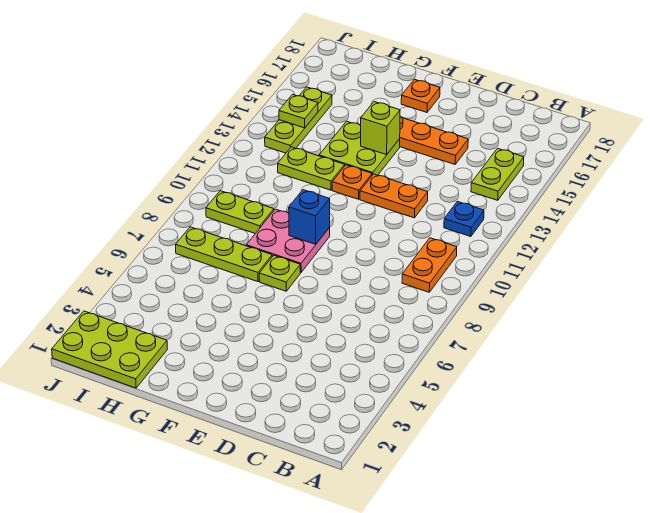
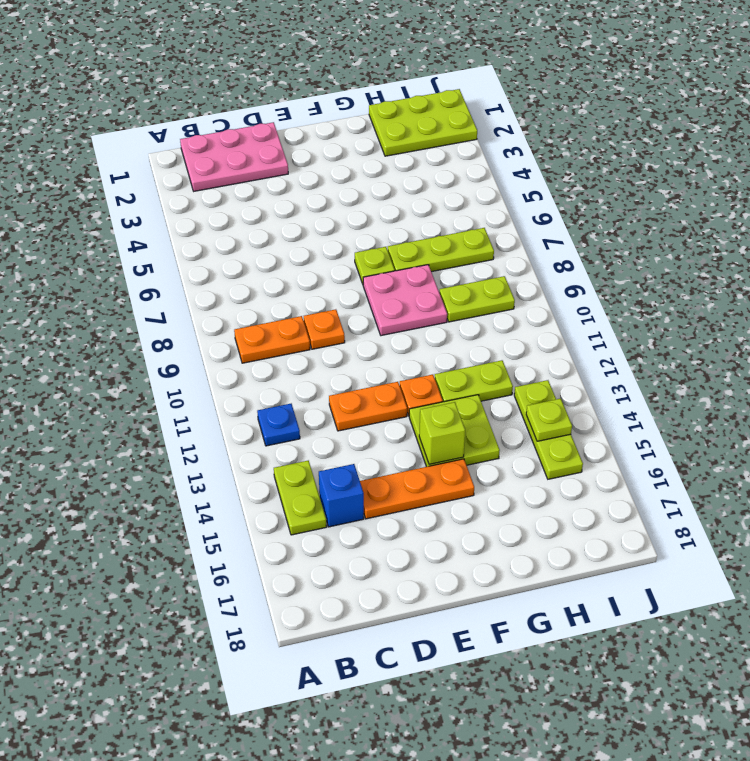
none -> pink 2x3 plate [180,122,288,191]
orange 1x2 plate [402,238,457,292] -> orange 1x2 plate turned to [234,316,310,363]
blue 1x1 brick [289,190,330,244] -> blue 1x1 brick moved to [319,464,364,527]
orange 1x1 plate [401,79,440,112] -> orange 1x1 plate moved to [304,309,345,349]

